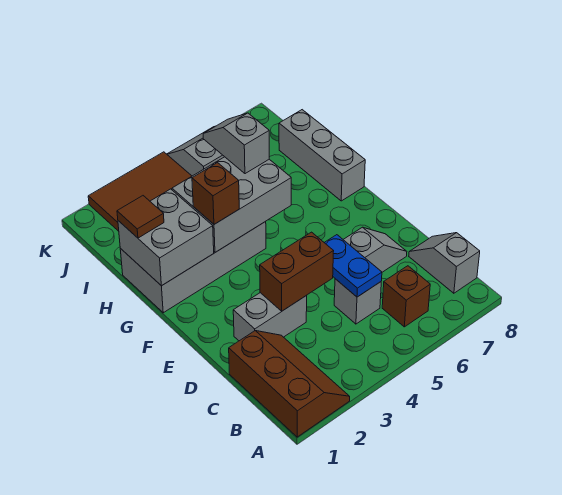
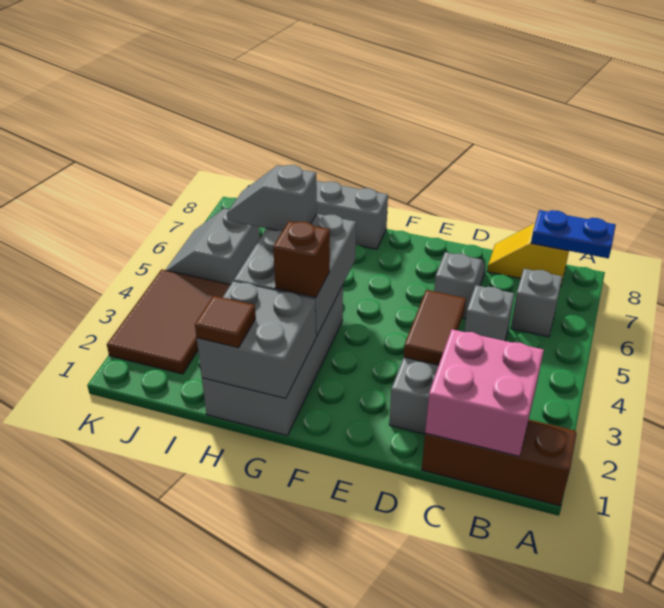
none -> pink 2x2 brick [425,329,544,457]
brown 1x1 brick [382,266,430,327] -> grey 1x1 brick [511,269,562,337]
grey 1x2 slope [409,233,480,293] -> yellow 1x2 slope [487,223,569,287]
blue 1x2 plate [324,235,382,297] -> blue 1x2 plate moved to [531,210,616,258]
brown 1x2 brick [260,232,334,311] -> brown 1x2 tile [404,290,466,365]

